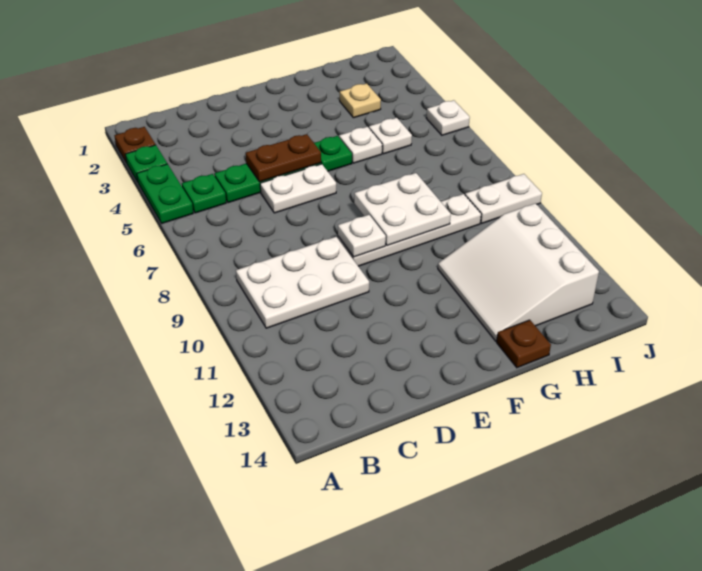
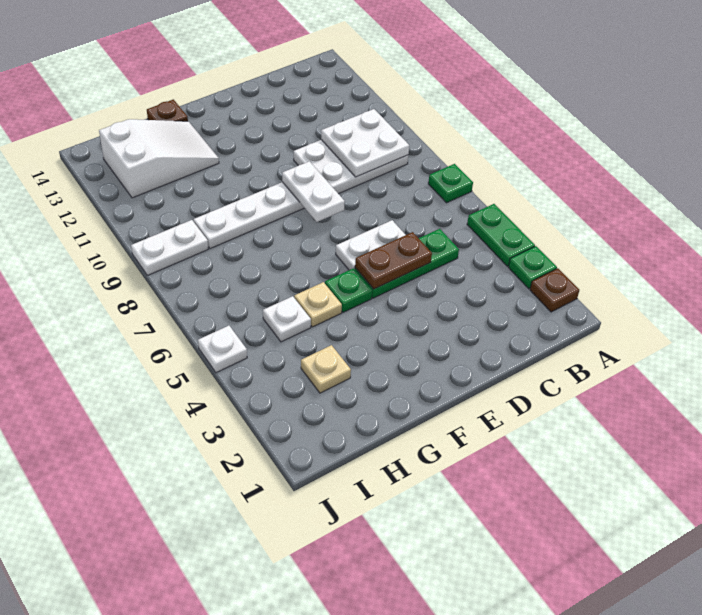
green 1x1 plate [182,174,226,213] -> green 1x1 plate moved to [428,164,473,203]
white 1x1 plate [338,215,386,257] -> white 1x2 plate [282,161,345,222]
white 2x2 plate [354,173,451,246] -> white 2x2 plate moved to [321,109,409,177]
white 1x1 plate [339,127,382,163] -> tan 1x1 plate [294,282,342,327]
white 3x3 slope [438,203,599,341] -> white 2x3 slope [99,119,219,198]

